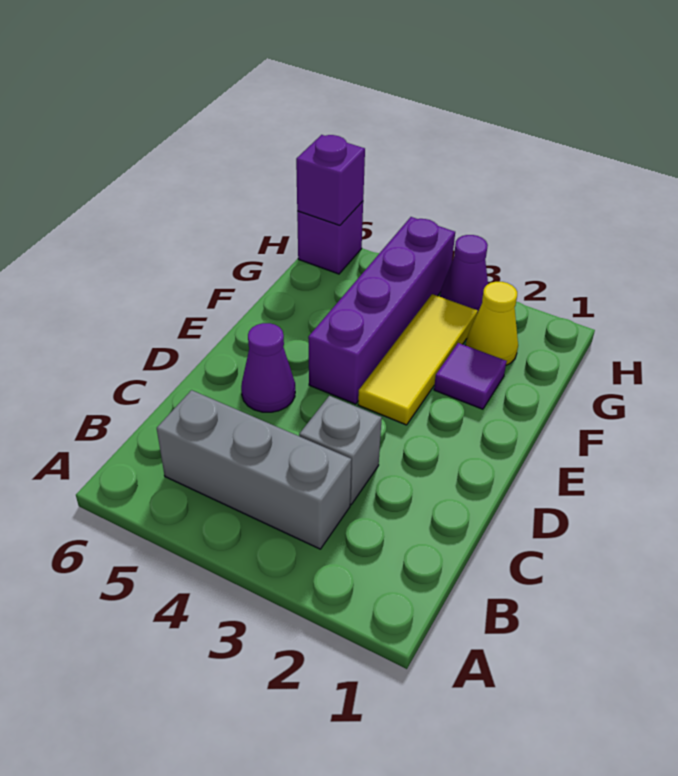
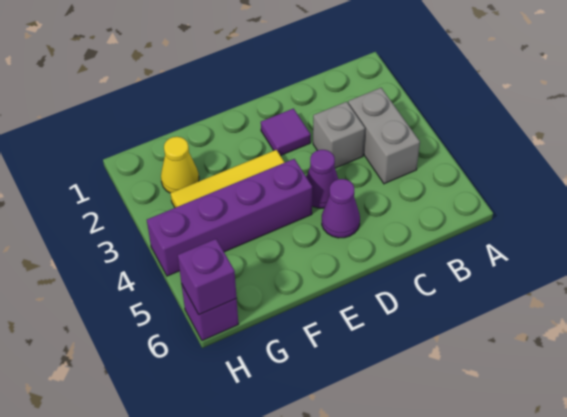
grey 1x3 brick [157,390,351,549] -> grey 1x2 brick [348,88,420,184]
purple 1x1 tile [434,343,507,409] -> purple 1x1 tile moved to [261,109,311,156]
purple 1x1 cone [440,235,488,313] -> purple 1x1 cone moved to [307,150,338,208]

